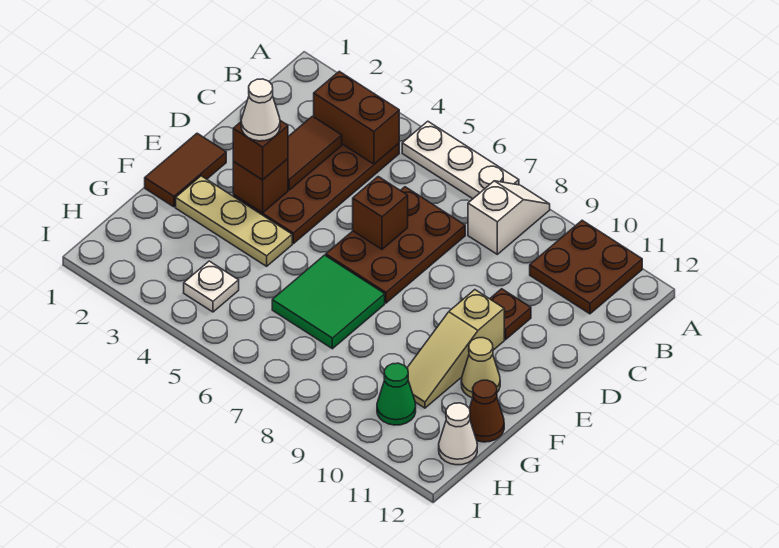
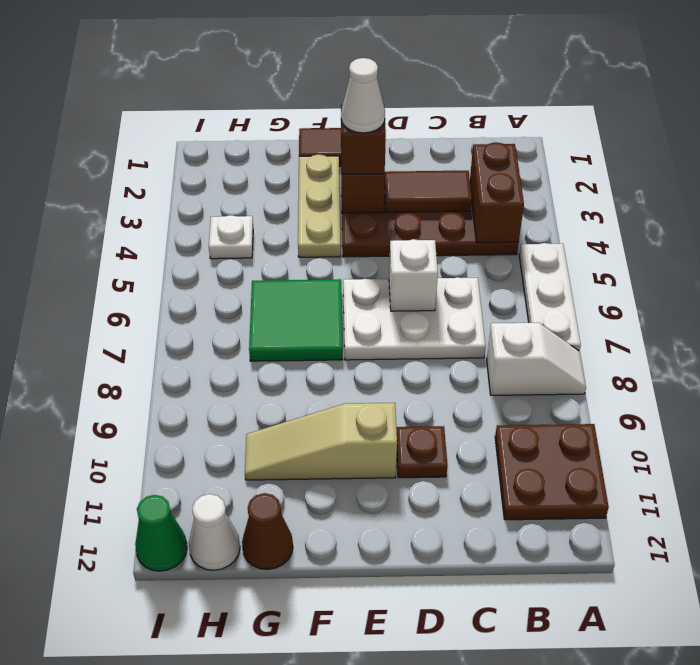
brown 2x3 plate [326,187,465,303] -> white 2x3 plate [343,277,486,360]
brown 1x1 brick [353,177,408,249] -> white 1x1 brick [389,239,438,311]
tan 1x1 cone [461,338,500,398] -> none
green 1x1 cone [377,363,416,425] -> green 1x1 cone moved to [135,495,187,571]

